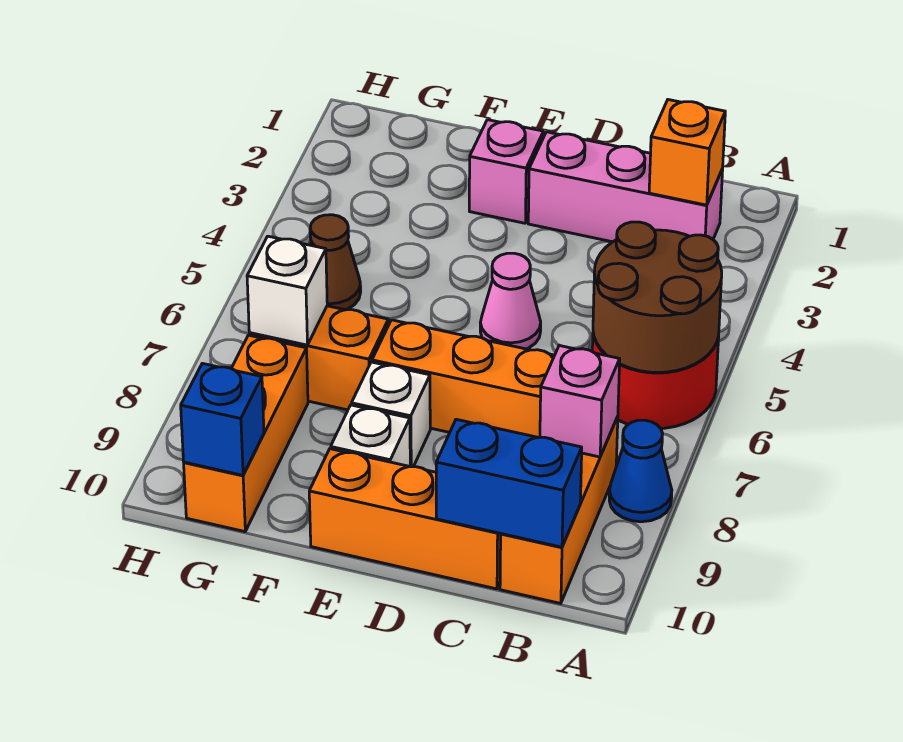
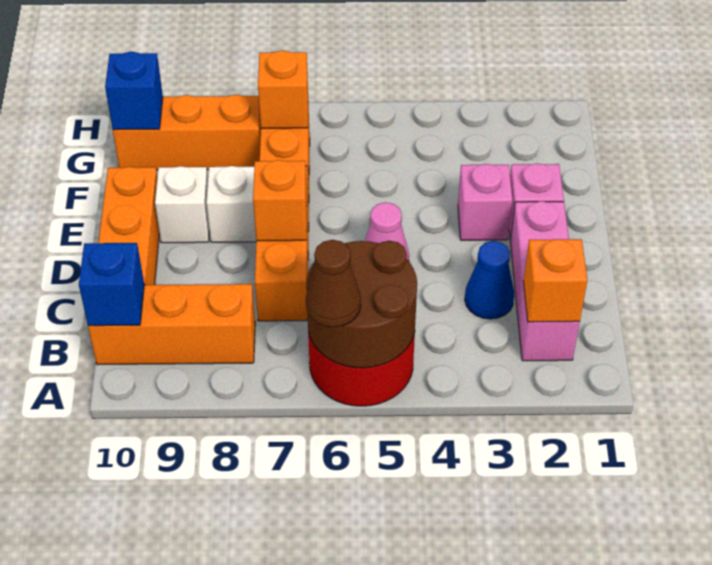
blue 1x1 cone [609,420,672,522] -> blue 1x1 cone moved to [465,241,514,319]
pink 1x1 brick [540,345,620,457] -> pink 1x1 brick moved to [458,164,512,240]
blue 1x2 brick [436,419,582,547] -> blue 1x1 brick [79,243,144,326]
none -> orange 1x1 brick [253,160,307,241]
brown 1x1 cone [310,215,361,310] -> brown 1x1 cone moved to [306,240,361,327]
white 1x1 brick [247,236,327,345] -> orange 1x1 brick [258,50,308,128]

